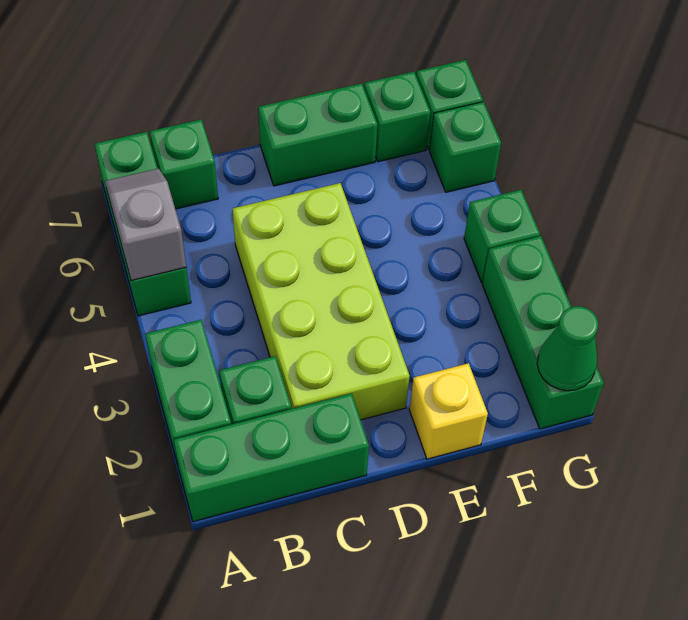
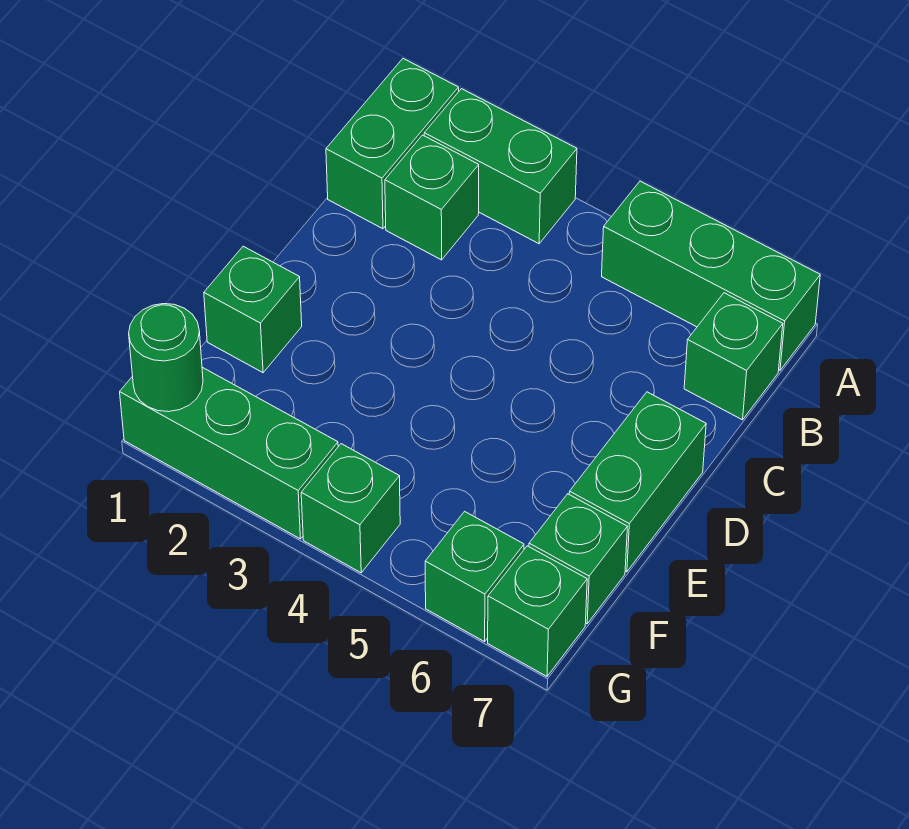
green 1x3 brick [173,394,369,522] -> green 1x2 brick [326,59,459,229]
grey 1x2 slope [105,169,186,281] -> none
lime 2x4 brick [232,183,410,420] -> none
yellow 1x1 brick [409,363,488,459] -> green 1x1 brick [204,246,302,373]
green 1x1 cone [537,306,598,391] -> green 1x1 round brick [129,304,203,412]

